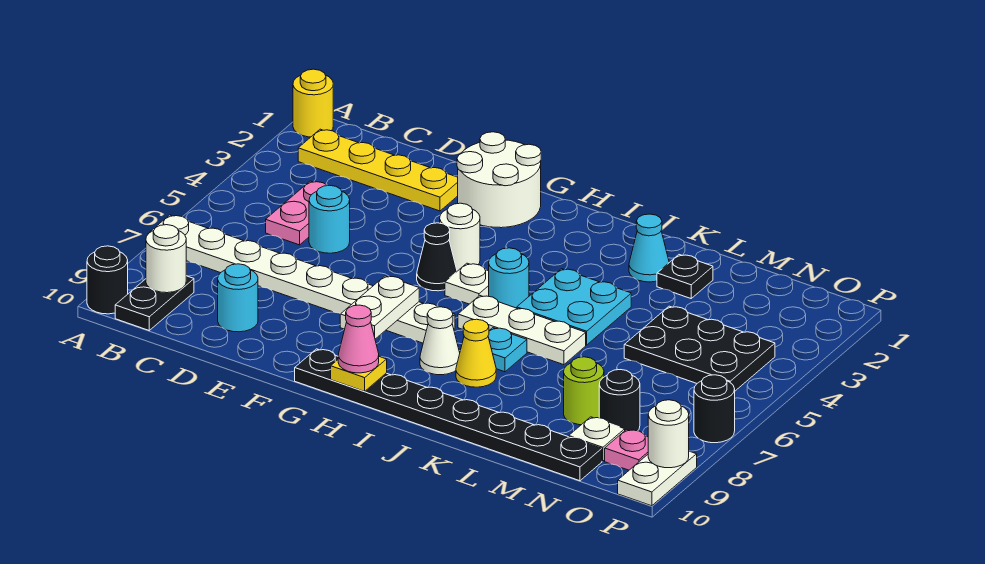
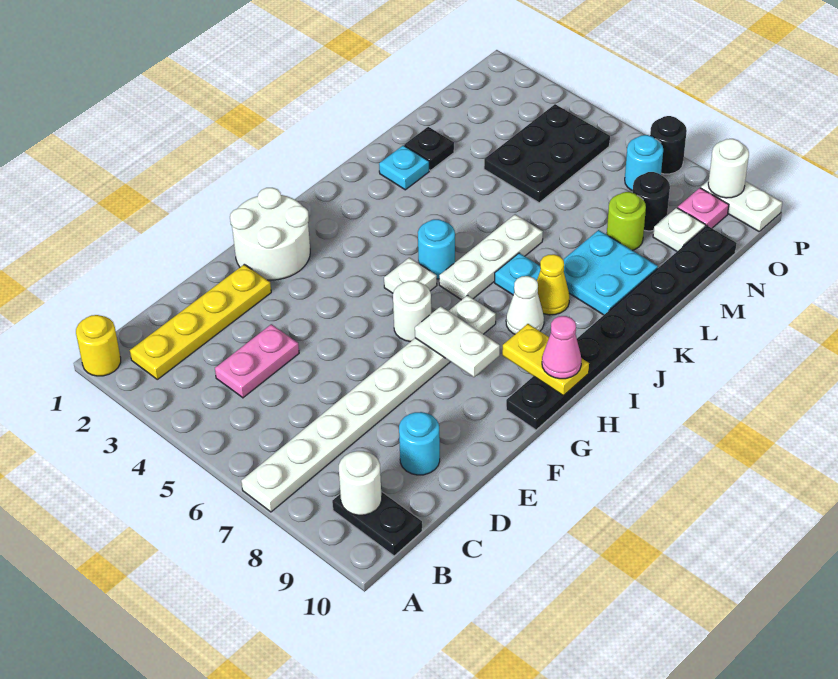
black 1x1 round brick [87,246,128,314] -> none
pink 1x2 plate [266,181,327,245] -> pink 1x2 plate turned to [215,324,299,398]
cyan 1x1 round brick [309,185,350,253] -> cyan 1x1 round brick moved to [625,135,663,191]
white 1x1 round brick [440,203,480,271] -> white 1x1 round brick moved to [393,281,431,342]
black 1x1 cone [417,223,457,291] -> none
yellow 1x1 plate [331,357,387,391] -> yellow 1x2 plate [502,324,589,396]
cyan 2x2 plate [517,269,631,345] -> cyan 2x2 plate moved to [563,230,658,315]
cyan 1x1 cone [629,214,669,282] -> cyan 1x1 plate [379,145,429,190]

